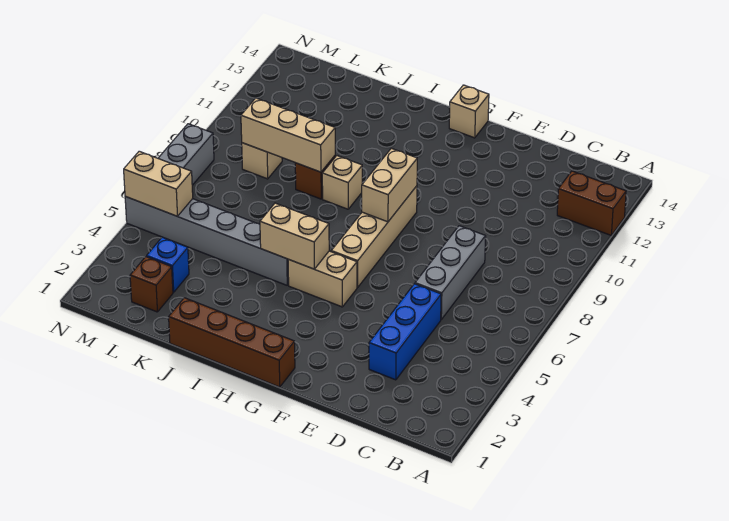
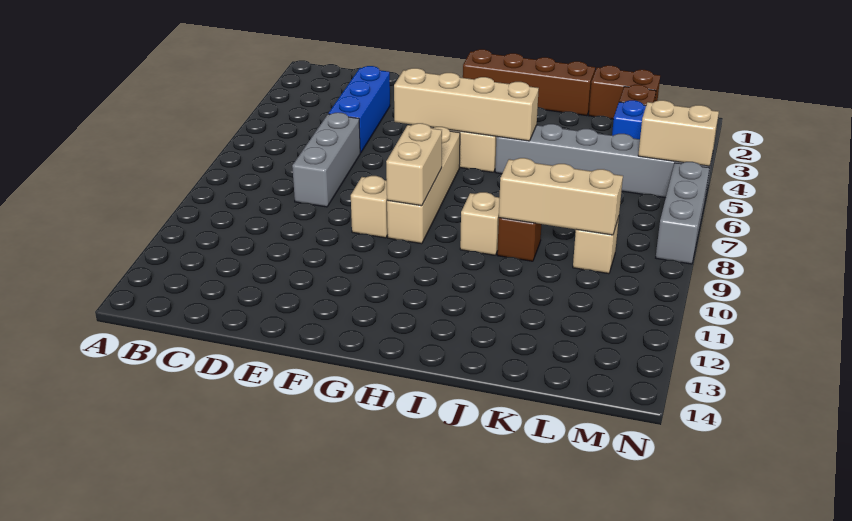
brown 1x2 brick [557,171,626,235] -> brown 1x2 brick moved to [589,65,660,119]
tan 1x1 brick [449,85,489,138] -> tan 1x1 brick moved to [351,176,388,238]
tan 1x2 brick [260,203,329,269] -> tan 1x4 brick [394,68,539,141]

